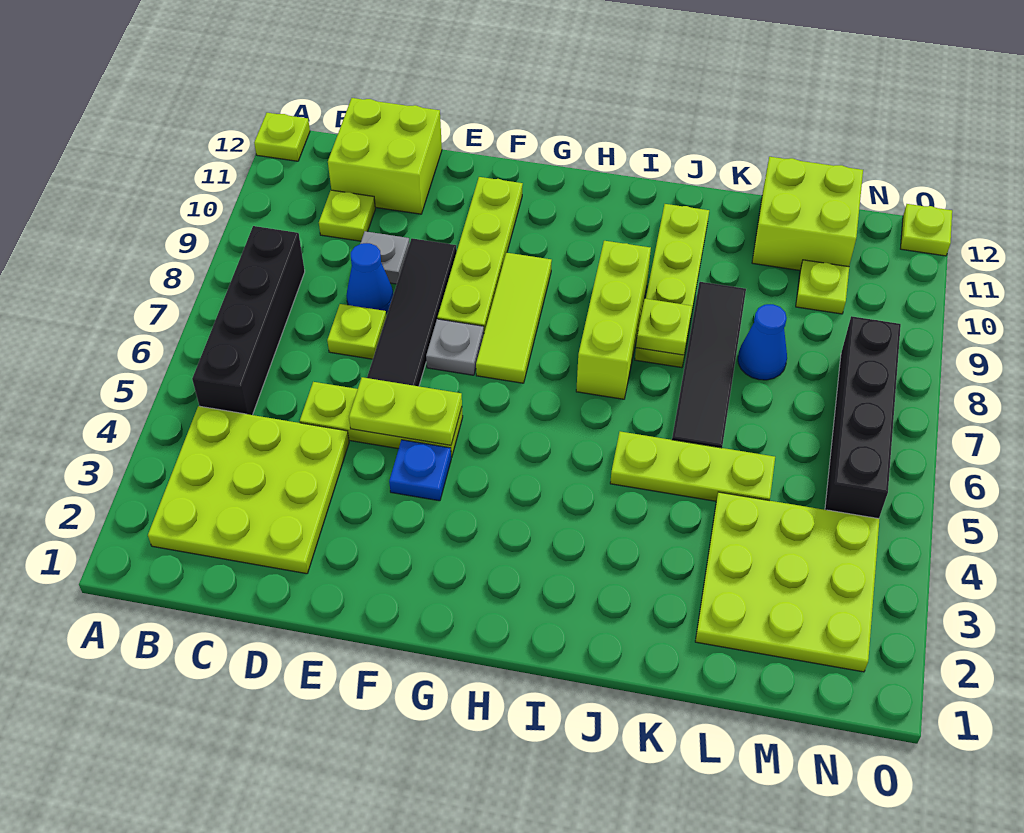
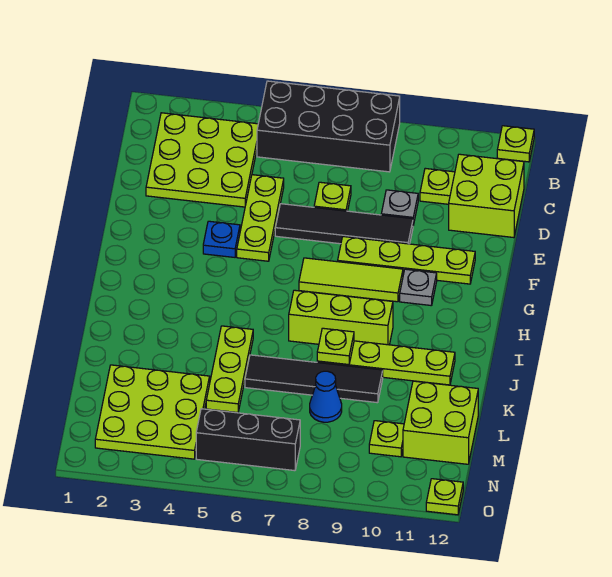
black 1x4 brick [192,226,305,415] -> black 2x4 brick [257,81,400,172]
blue 1x1 cone [346,243,394,313] -> none
lime 1x2 plate [349,377,462,445] -> none
grey 1x1 plate [426,319,484,375] -> grey 1x1 plate moved to [400,269,437,306]
black 1x4 brick [825,316,901,519] -> black 1x3 brick [196,409,300,471]

